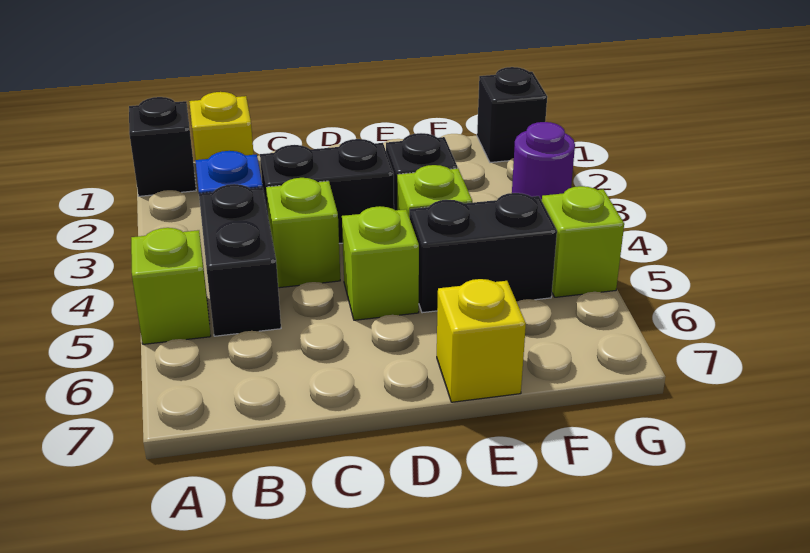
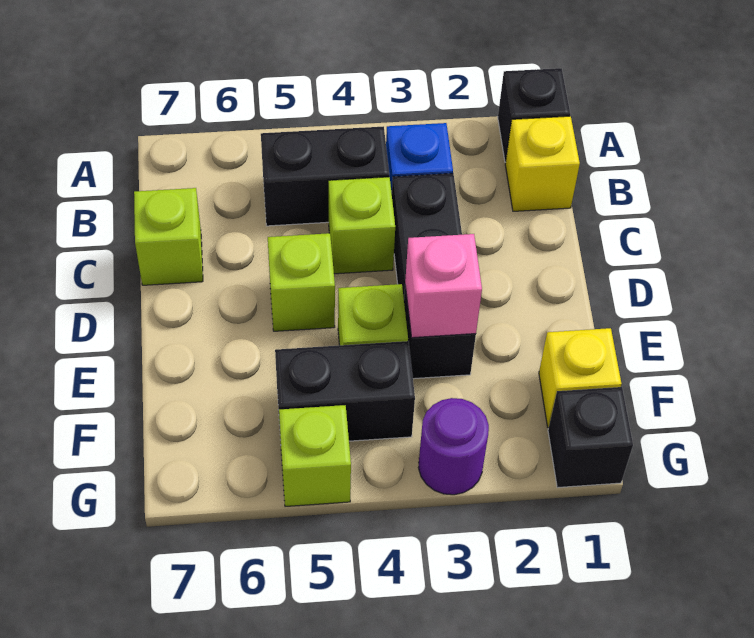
lime 1x1 brick [131,228,211,344] -> lime 1x1 brick moved to [134,188,203,285]
none -> pink 1x1 brick [405,234,482,338]
black 1x2 brick [410,193,557,313] -> black 1x2 brick turned to [275,341,415,441]
yellow 1x1 brick [437,279,526,402] -> yellow 1x1 brick moved to [539,328,622,428]

